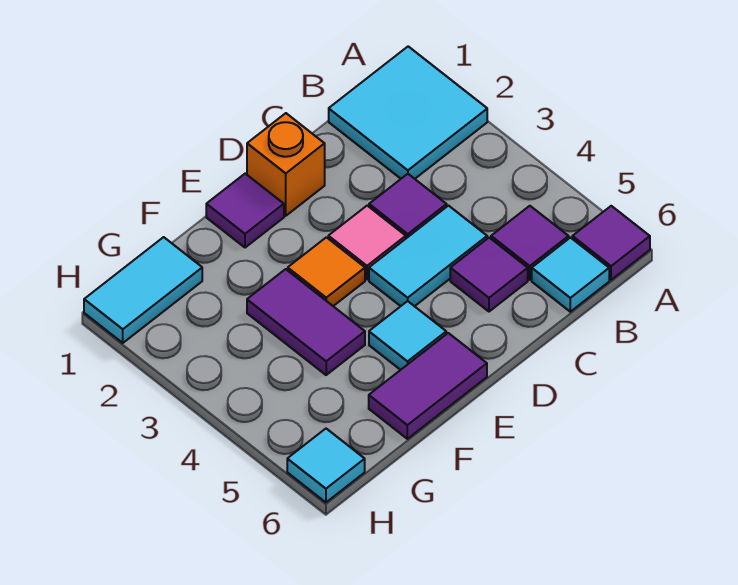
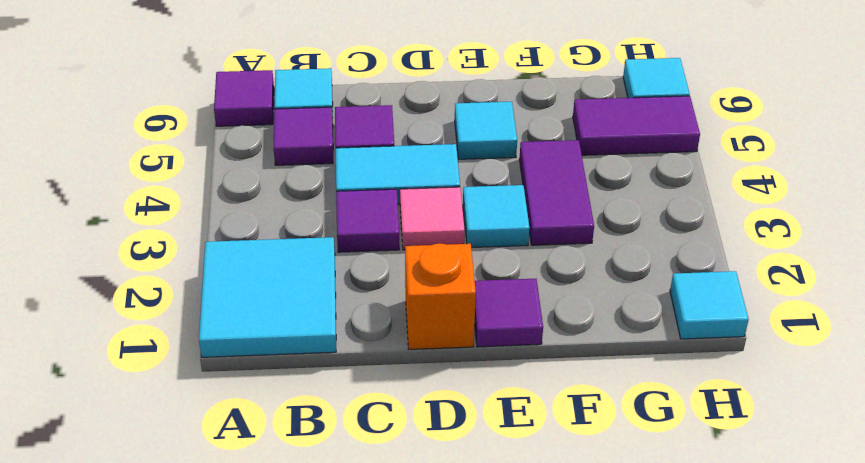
orange 1x1 tile [288,237,365,306] -> cyan 1x1 tile [463,185,530,248]
purple 1x2 tile [369,333,487,439] -> purple 1x2 tile moved to [573,96,700,155]
cyan 1x2 tile [84,237,202,343] -> cyan 1x1 tile [670,271,749,339]

